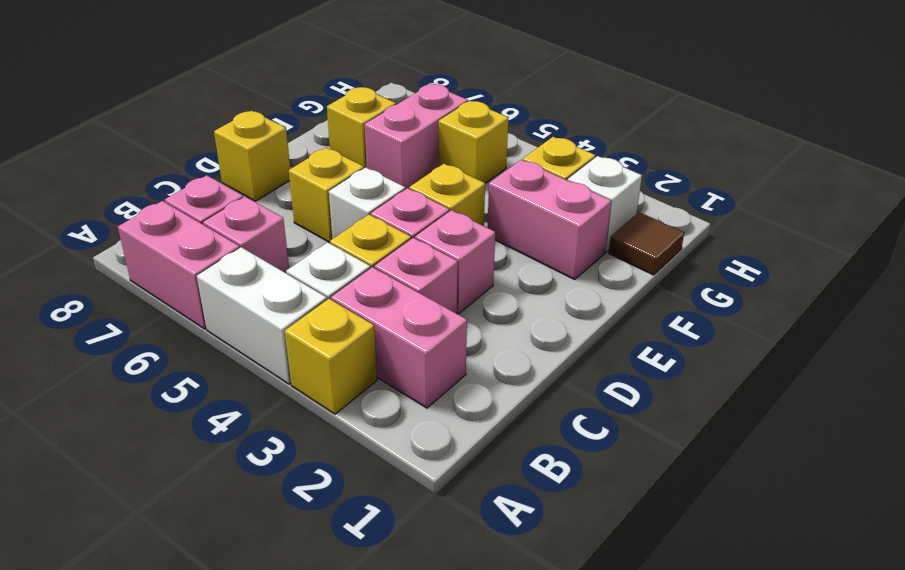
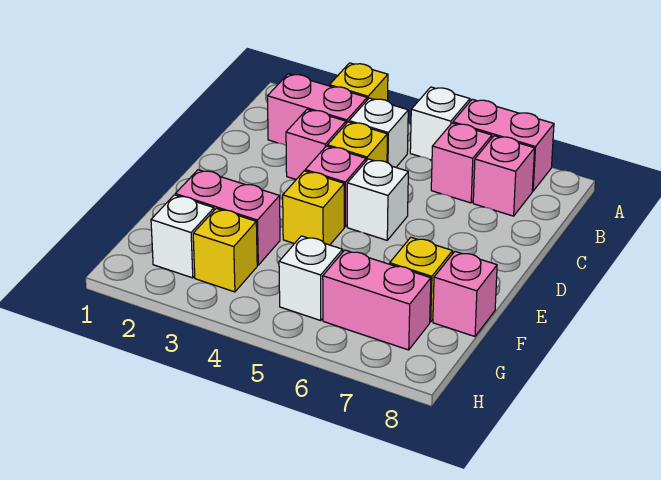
white 1x2 brick [197,247,327,384] -> white 1x1 brick [410,87,470,160]
pink 1x1 brick [415,210,495,314] -> pink 1x1 brick moved to [433,251,497,336]
yellow 1x1 brick [289,148,364,242] -> none
yellow 1x1 brick [214,111,290,201] -> none
pink 1x2 brick [365,84,468,189] -> pink 1x2 brick turned to [323,250,431,350]
brown 1x1 tile [609,212,684,275] -> none
yellow 1x1 brick [439,101,508,183] -> white 1x1 brick [279,236,343,320]

